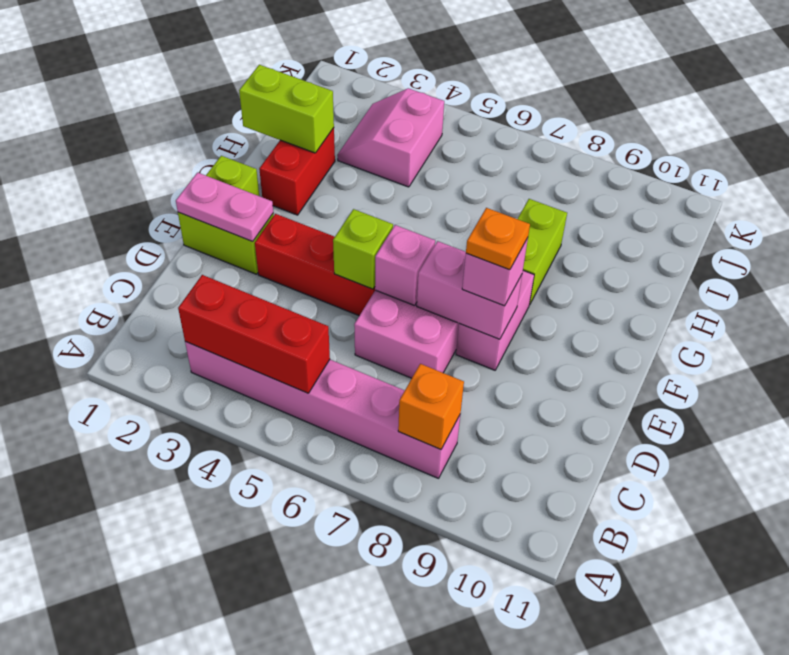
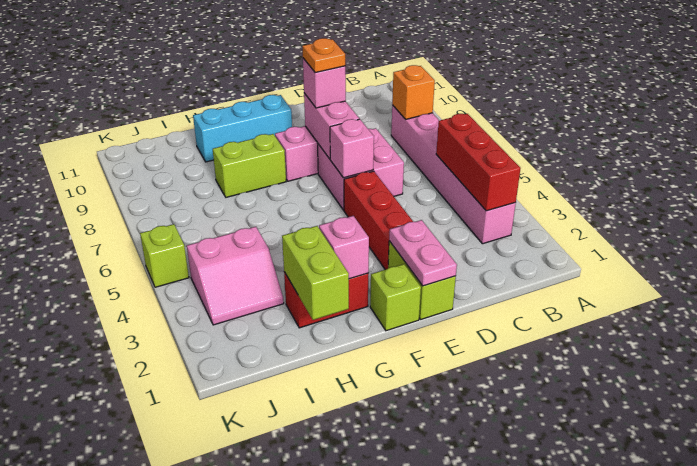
lime 1x1 brick [333,209,393,289] -> lime 1x1 brick moved to [140,224,189,287]
none -> cyan 1x3 brick [193,95,292,162]
none -> pink 1x1 brick [319,216,369,279]

